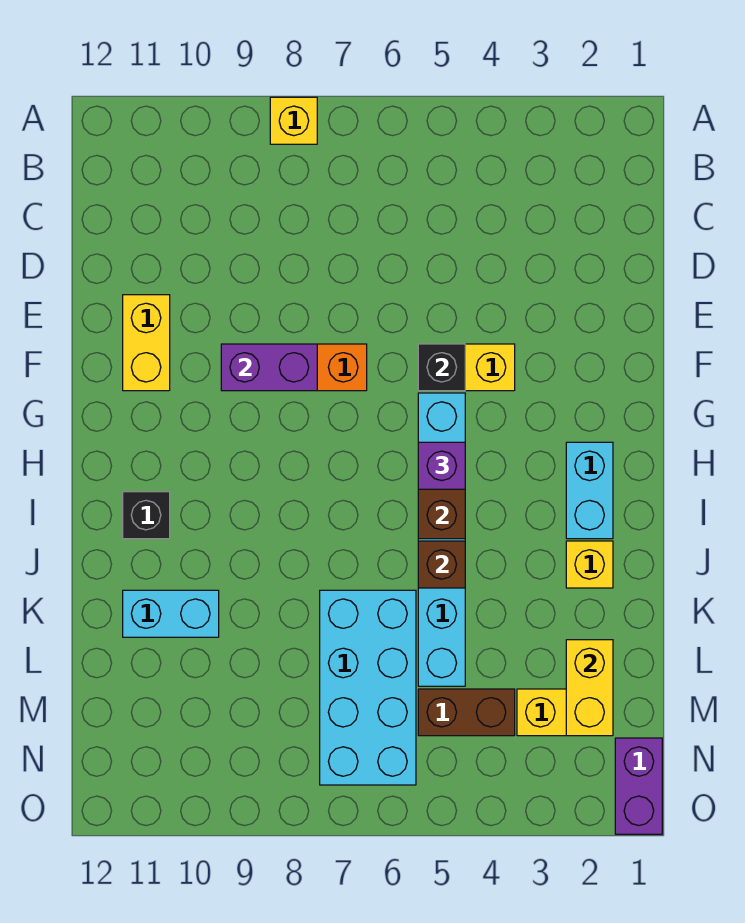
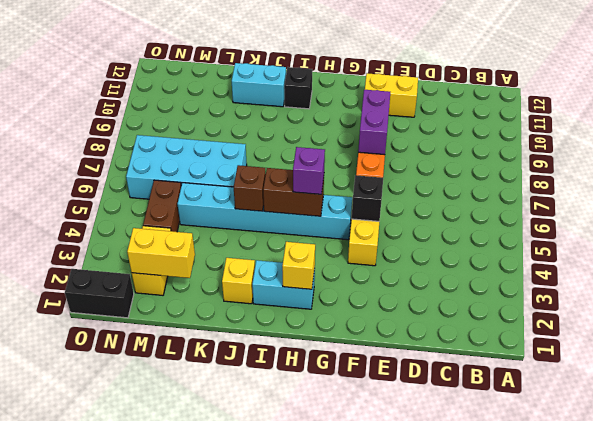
yellow 1x1 brick [270,97,317,144] -> yellow 1x1 brick moved to [282,242,315,289]
cyan 1x2 brick [123,590,219,637] -> cyan 1x2 brick turned to [232,63,286,107]
purple 1x2 brick [615,738,662,834] -> black 1x2 brick [65,269,134,318]

